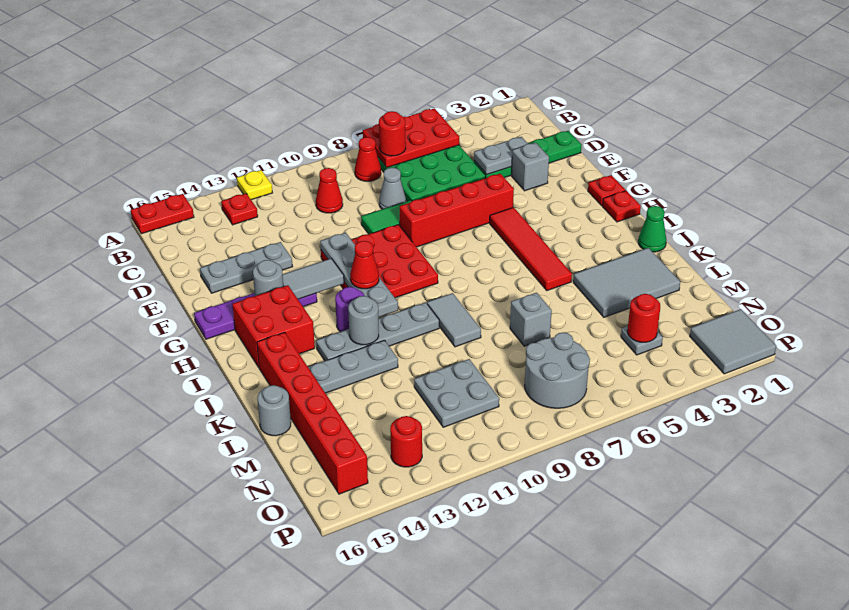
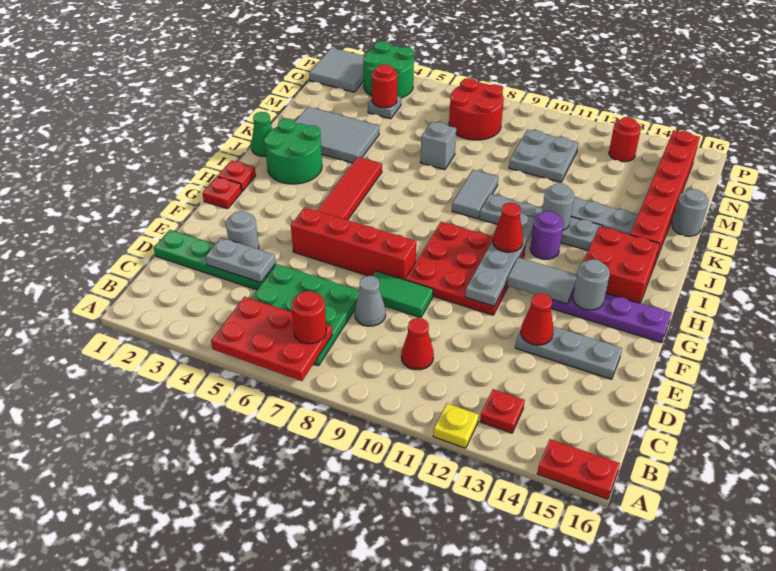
red 1x1 cone [355,137,381,181] -> red 1x1 cone moved to [521,293,554,345]
grey 1x1 brick [511,143,549,191] -> grey 1x1 round brick [226,211,259,249]
none -> green 2x2 round brick [264,119,322,184]
grey 2x2 round brick [525,333,590,408] -> red 2x2 round brick [449,78,504,140]
none -> green 2x2 round brick [363,41,414,98]

